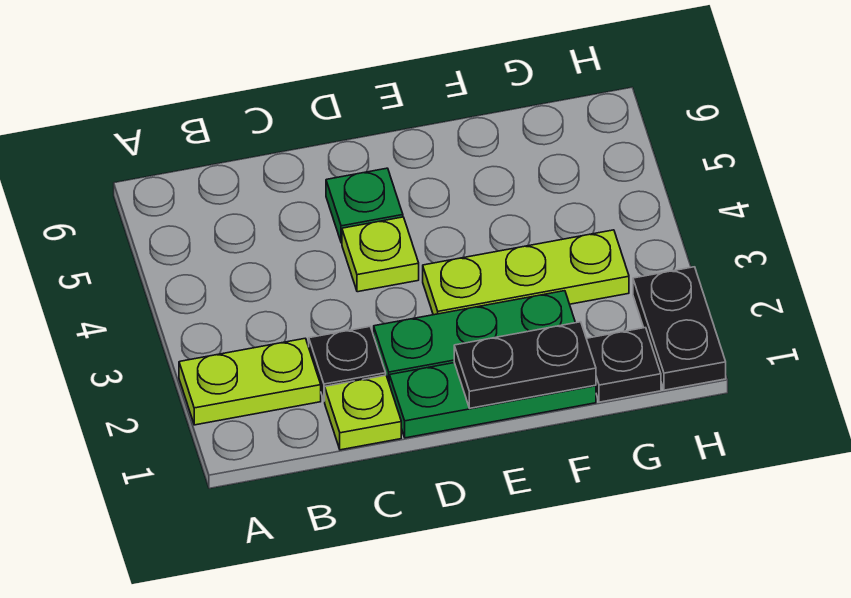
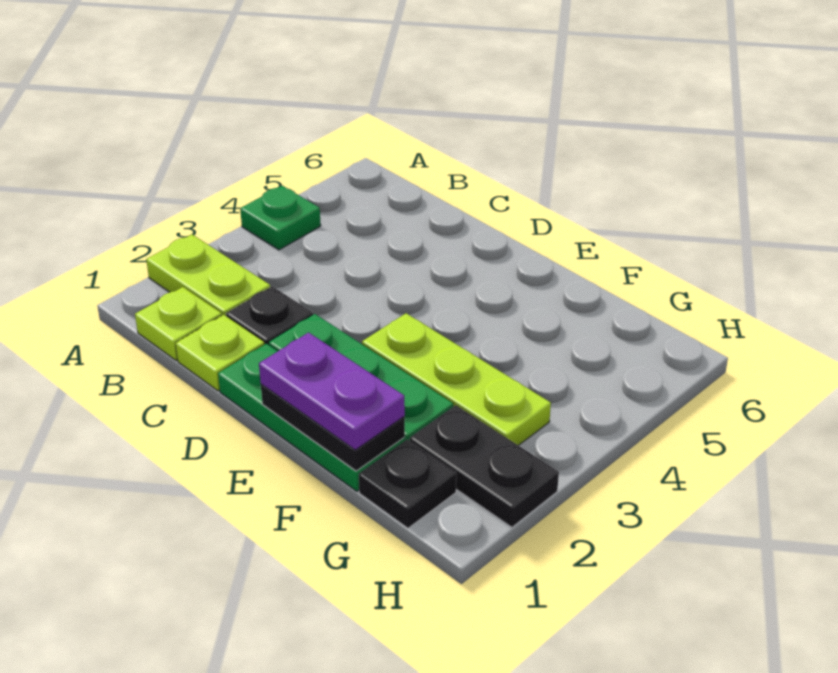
lime 1x1 plate [342,217,419,292] -> lime 1x1 plate moved to [135,287,222,360]
green 1x1 plate [326,168,403,243] -> green 1x1 plate moved to [240,186,321,250]
none -> purple 1x2 plate [259,333,405,450]
black 1x2 plate [633,267,726,390] -> black 1x2 plate turned to [410,405,559,527]

